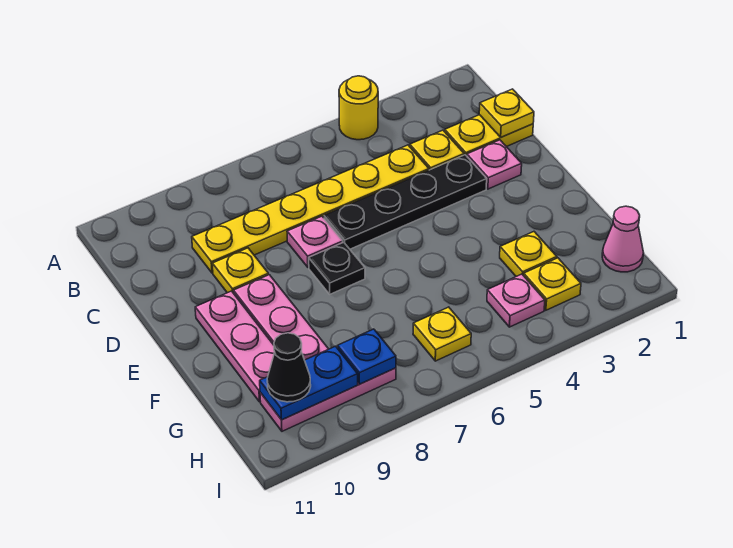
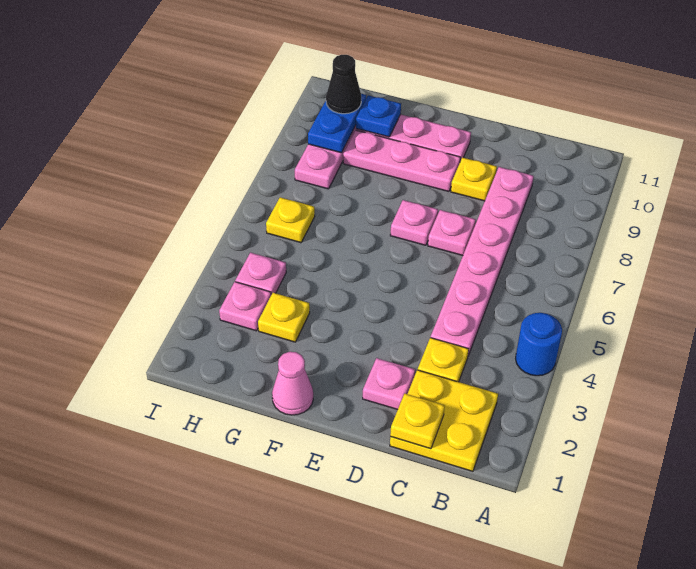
yellow 1x1 round brick [339,76,378,140] -> blue 1x1 round brick [516,313,562,376]
yellow 1x2 plate [445,115,533,156] -> yellow 2x2 plate [390,370,498,471]
yellow 1x6 plate [192,145,429,273] -> pink 1x6 plate [431,167,534,356]
black 1x4 plate [324,155,487,249] -> none
black 1x1 plate [309,242,365,294] -> pink 1x1 plate [390,200,438,245]
pink 1x1 cone [602,206,644,272] -> pink 1x1 cone moved to [272,352,313,415]
yellow 1x1 plate [524,258,581,310] -> pink 1x1 plate [219,282,271,331]
blue 1x1 plate [338,329,396,384] -> blue 1x1 plate moved to [356,95,401,137]

